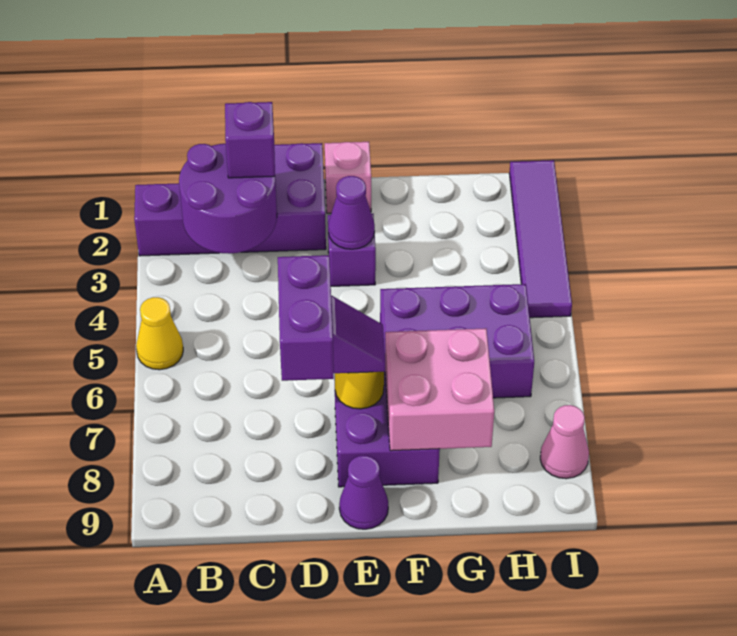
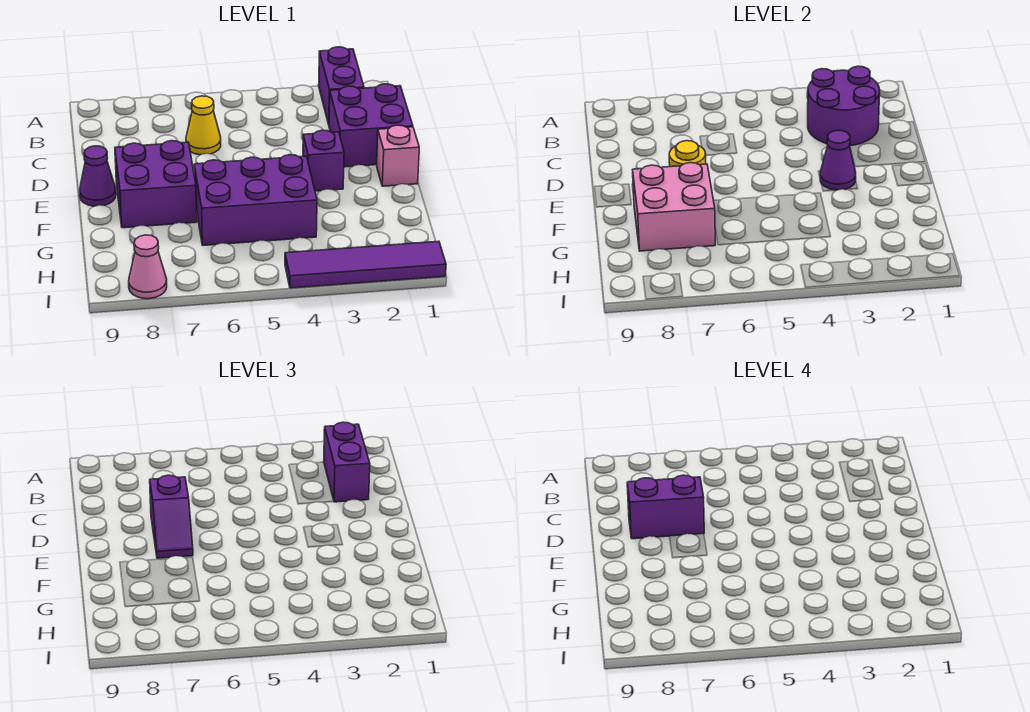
yellow 1x1 cone [136,297,183,370] -> yellow 1x1 cone moved to [186,96,221,155]
purple 1x1 brick [225,102,275,178] -> purple 1x2 brick [324,422,370,502]
purple 2x3 brick [380,284,534,398] -> purple 2x3 brick turned to [194,155,317,245]

